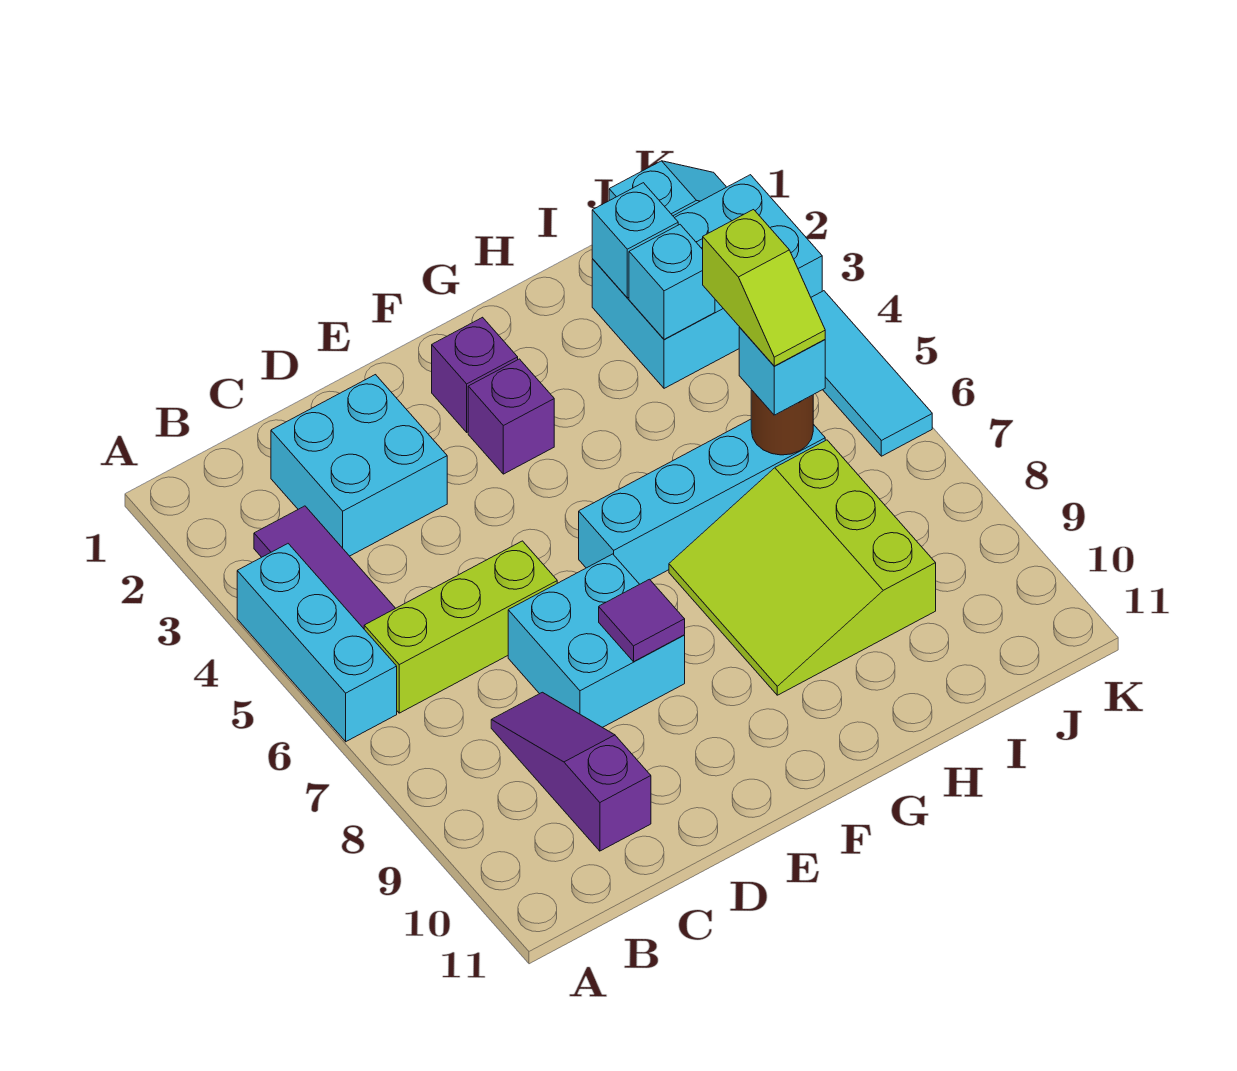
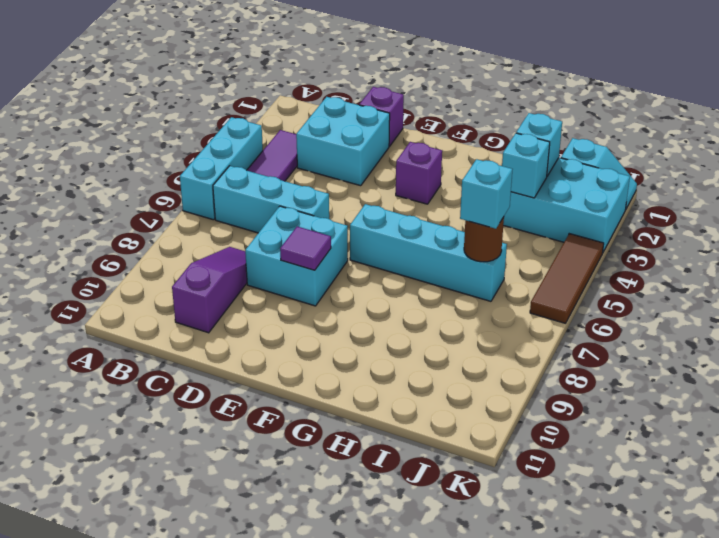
lime 1x3 brick [364,541,557,713] -> cyan 1x3 brick [213,166,329,233]
purple 1x1 brick [432,317,518,432] -> purple 1x1 brick moved to [359,87,404,146]
lime 3x3 slope [669,440,936,695] -> none
lime 1x2 slope [703,210,825,366] -> none
cyan 1x3 tile [811,291,932,456] -> brown 1x3 tile [530,234,604,323]

